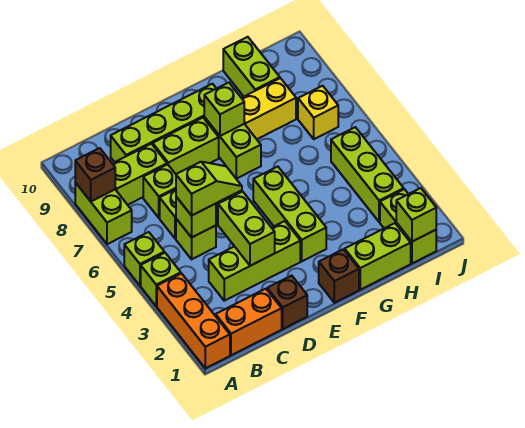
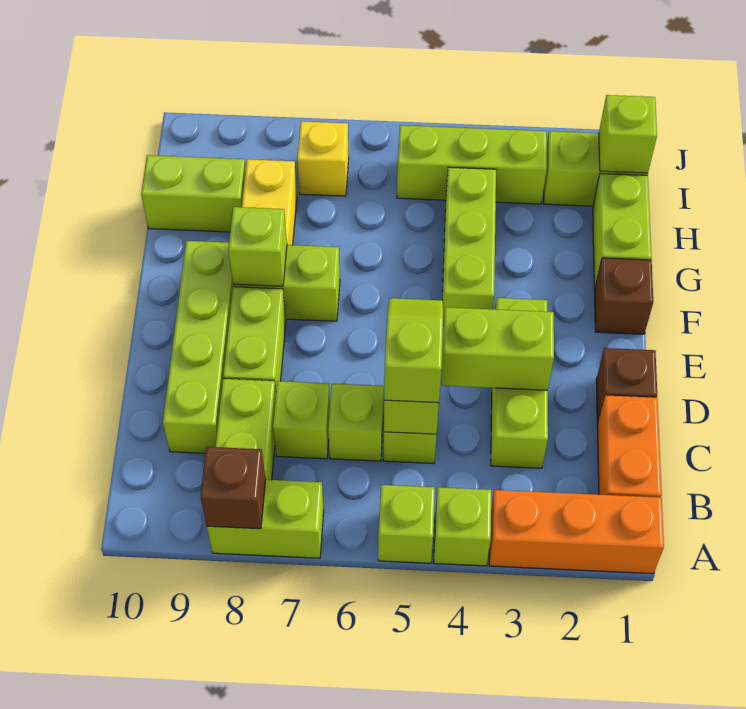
lime 1x3 brick [253,167,326,261] -> lime 1x3 brick turned to [443,167,496,326]

